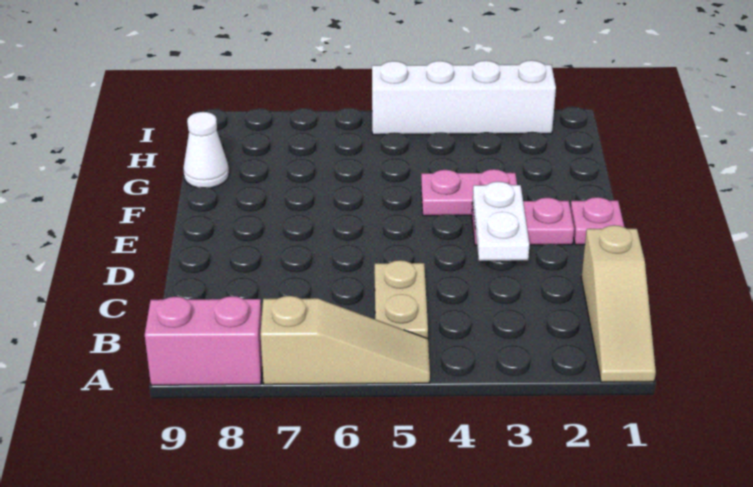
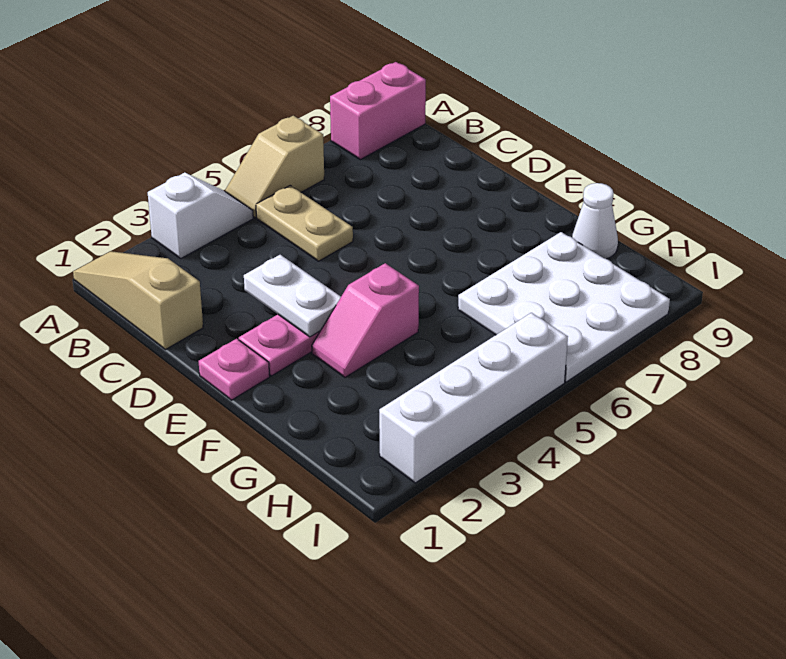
none -> white 1x2 slope [148,173,253,258]
tan 1x3 slope [260,296,430,385] -> tan 1x2 slope [225,116,324,218]
pink 1x2 plate [421,169,517,216] -> pink 1x2 slope [312,263,419,377]
none -> white 3x3 plate [458,232,670,382]

